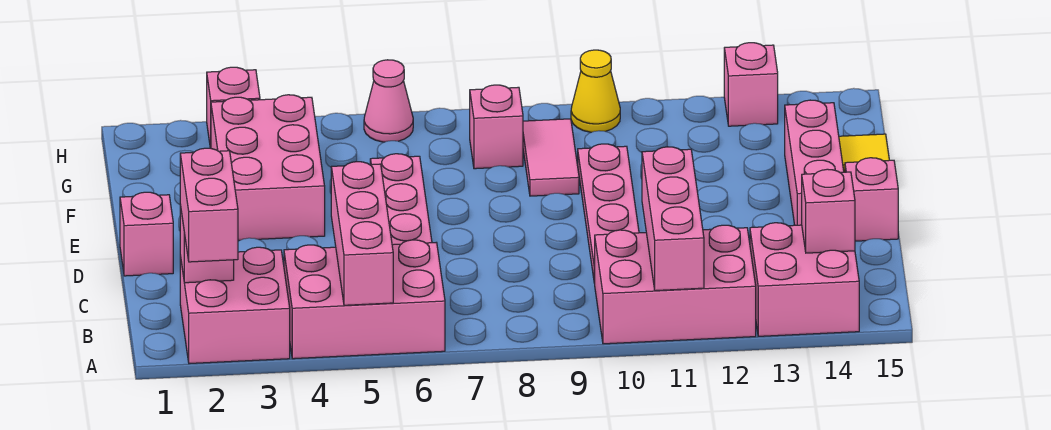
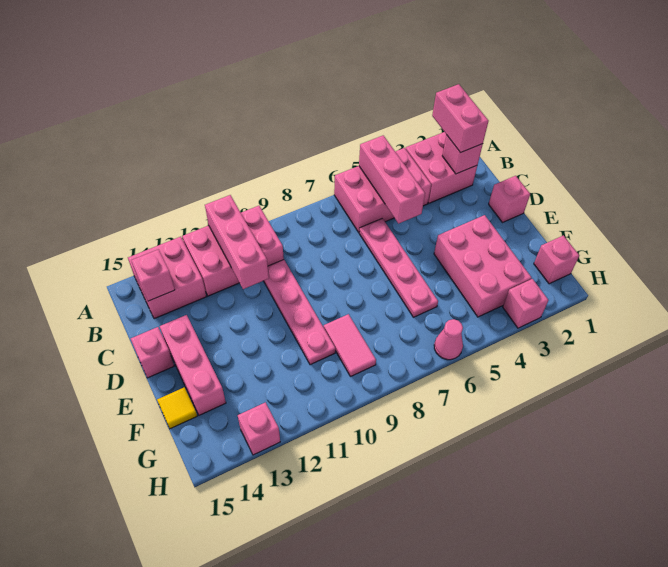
pink 1x1 brick [470,85,523,169] -> pink 1x1 brick moved to [534,235,579,284]
yellow 1x1 cone [571,50,620,132] -> none

